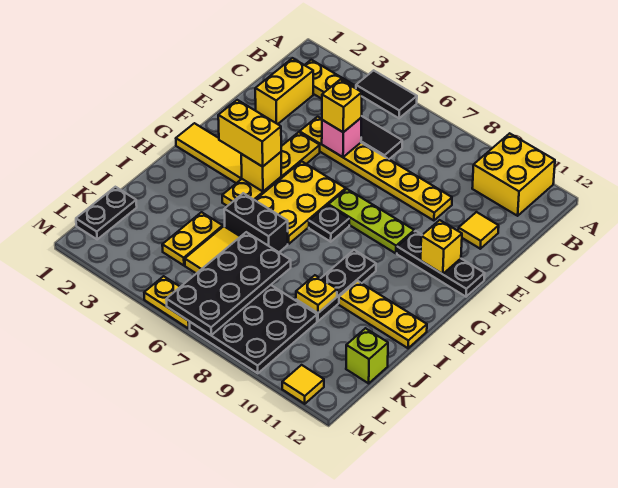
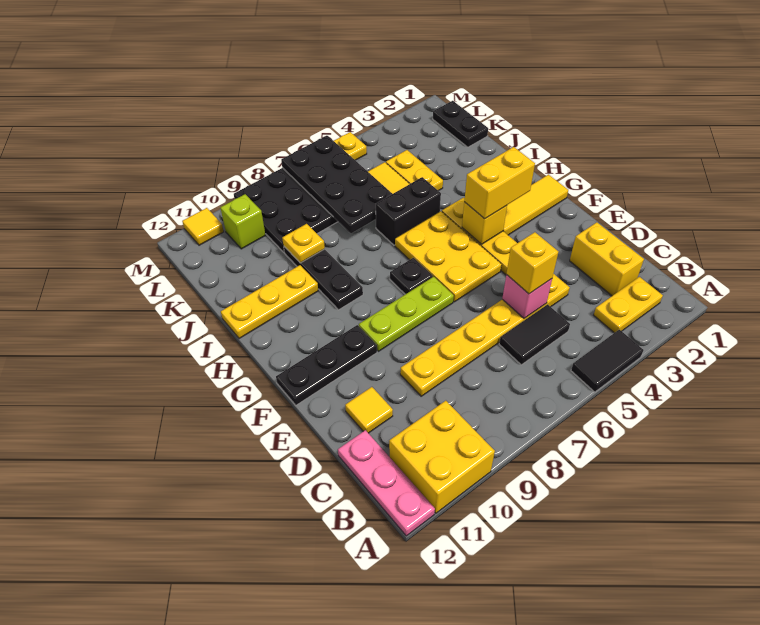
none -> pink 1x3 plate [338,430,435,536]
yellow 1x1 brick [421,220,462,274] -> none
lime 1x1 brick [346,328,388,383] -> lime 1x1 brick moved to [220,194,265,249]

